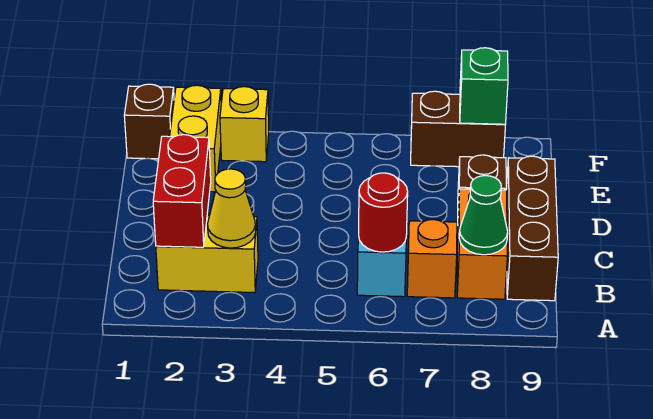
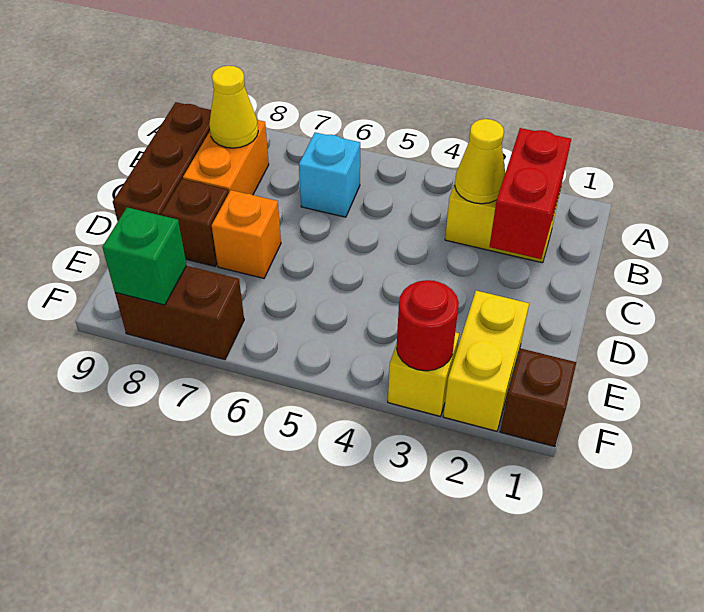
red 1x1 round brick [359,173,408,252] -> red 1x1 round brick moved to [397,280,459,371]
orange 1x1 brick [407,220,457,298] -> orange 1x1 brick moved to [212,190,281,278]
green 1x1 cone [459,176,508,255] -> yellow 1x1 cone [209,66,258,148]

